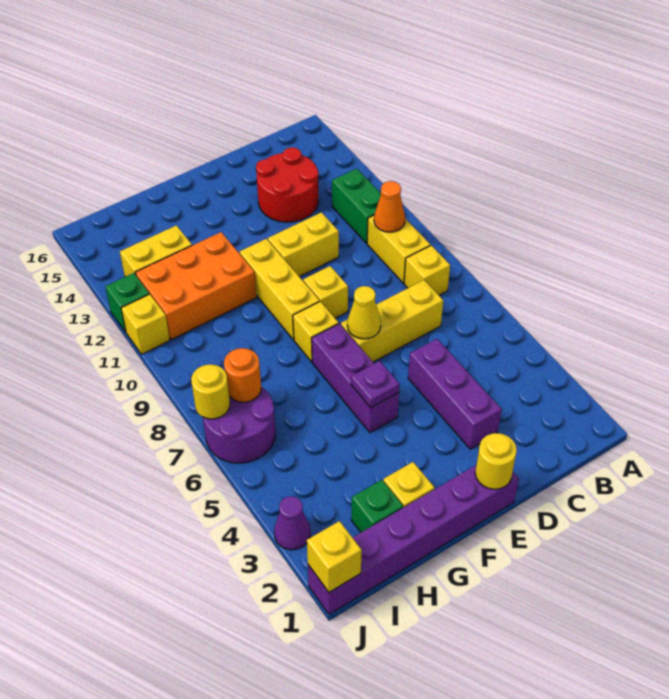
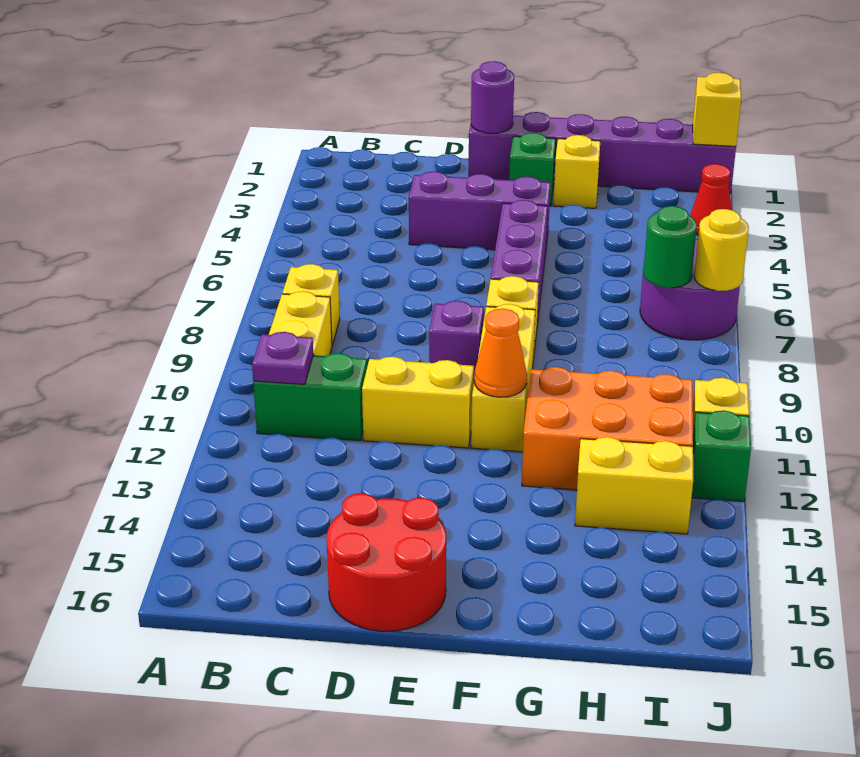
orange 1x1 cone [374,181,405,232] -> orange 1x1 cone moved to [474,309,527,397]
green 1x2 brick [332,169,381,243] -> green 1x2 brick turned to [253,353,367,441]
yellow 1x3 brick [341,280,443,362] -> none
red 2x2 round brick [256,147,319,222] -> red 2x2 round brick moved to [326,493,446,631]
purple 1x3 brick [408,339,502,449] -> purple 1x3 brick turned to [409,171,550,250]
yellow 1x1 round brick [475,433,517,489] -> purple 1x1 round brick [471,61,514,134]
yellow 1x1 cone [347,286,381,339] -> none
yellow 1x1 brick [303,266,348,318] -> purple 1x1 brick [429,301,484,376]
purple 1x1 plate [351,361,400,408] -> purple 1x1 plate moved to [252,332,313,384]
green 1x1 brick [351,480,403,532] -> green 1x1 brick moved to [509,133,556,206]
orange 1x1 round brick [224,348,261,402] -> green 1x1 round brick [644,206,697,288]
purple 1x1 cone [274,496,310,550] -> red 1x1 cone [690,164,732,235]

